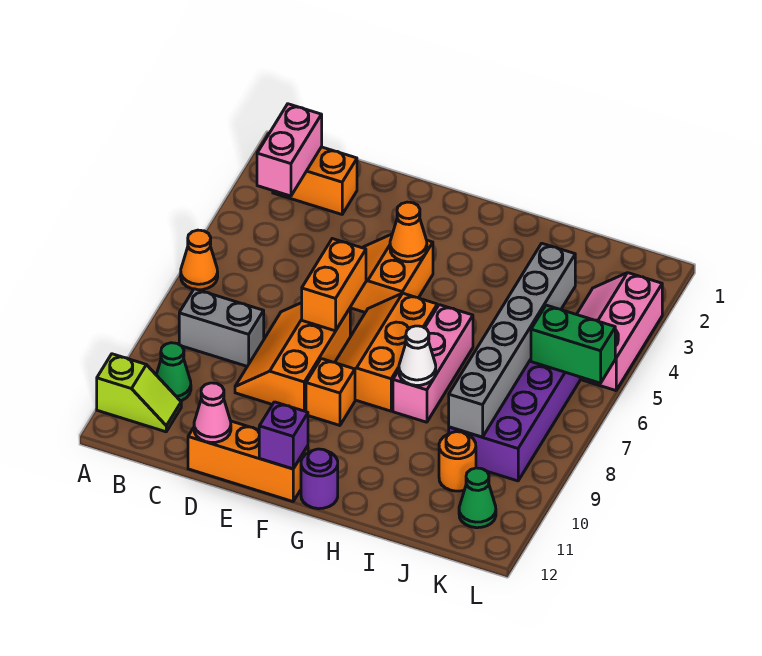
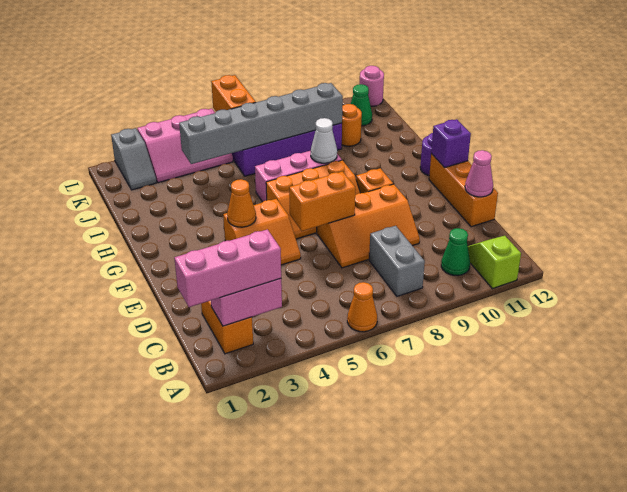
none -> pink 1x3 brick [174,229,281,307]
none -> grey 1x2 slope [111,128,156,190]
green 1x2 brick [531,305,615,383] -> orange 1x2 brick [211,75,256,111]
none -> pink 1x1 round brick [360,66,384,106]

